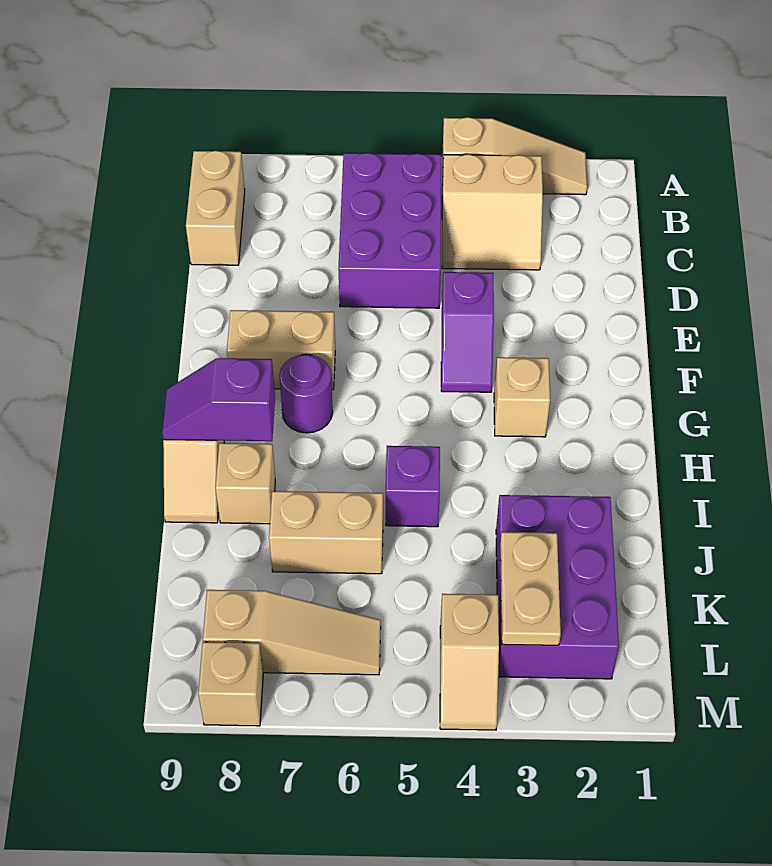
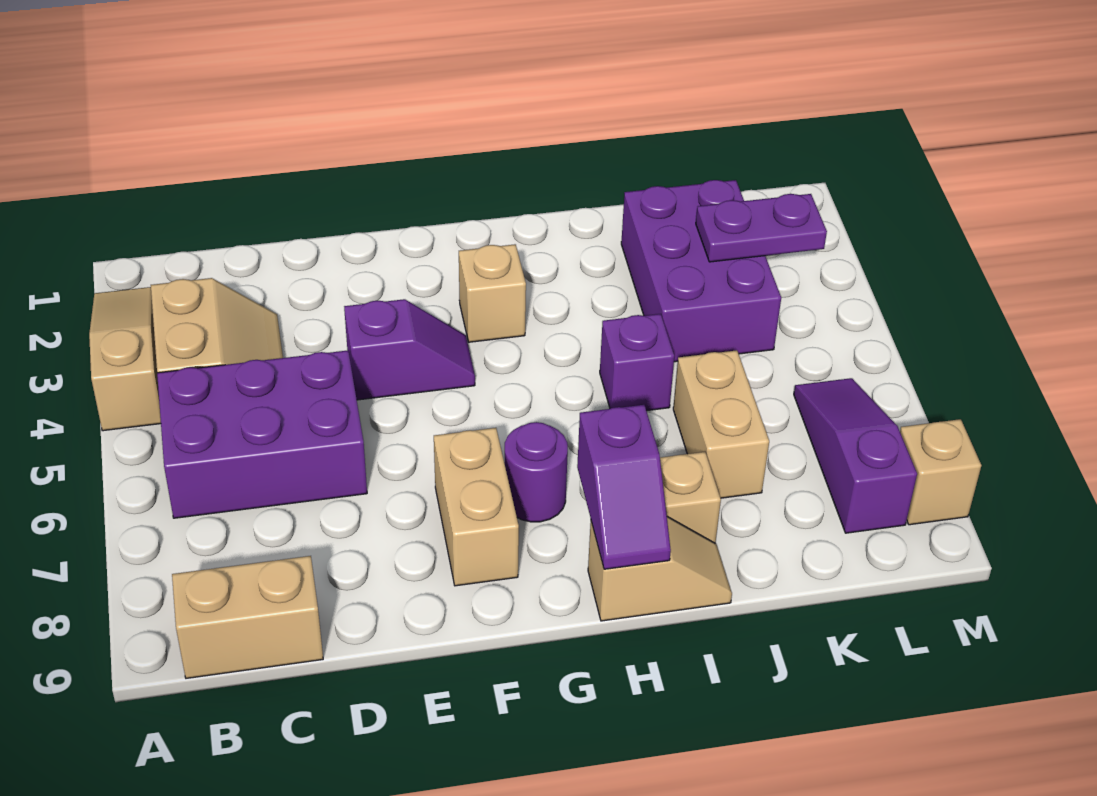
purple 2x3 brick [496,495,619,679] -> purple 2x3 brick turned to [621,180,781,362]
tan 1x2 plate [500,532,561,645] -> purple 1x2 plate [696,194,827,262]
tan 1x2 slope [440,594,499,730] -> none
tan 1x3 slope [203,590,381,675] -> purple 1x3 slope [794,378,917,533]

